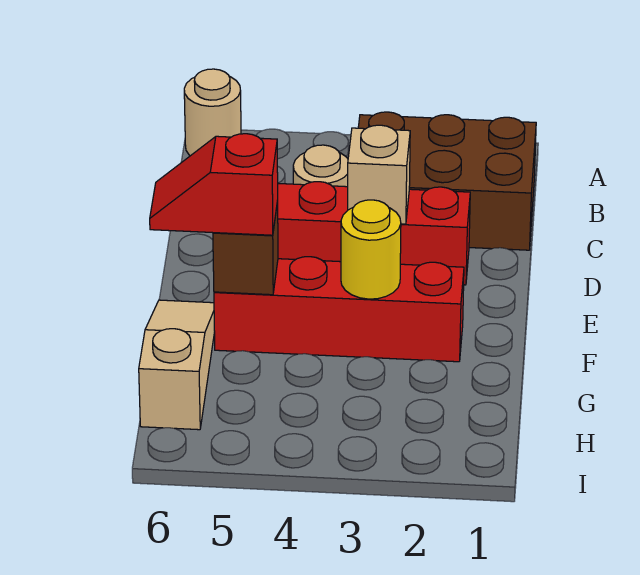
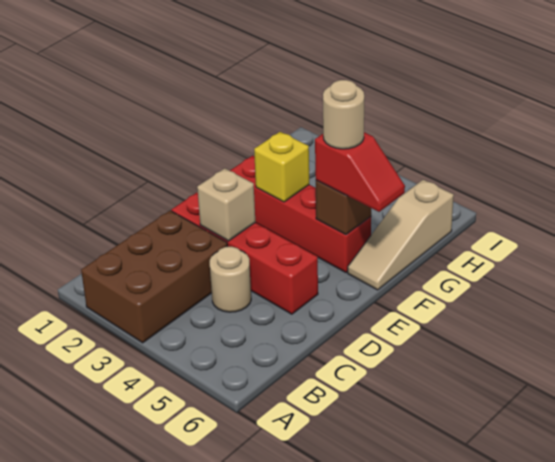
tan 1x1 round brick [184,69,241,156] -> tan 1x1 round brick moved to [323,80,364,149]
brown 2x3 brick [358,112,536,250] -> brown 2x3 brick turned to [81,211,227,343]
yellow 1x1 round brick [341,200,401,299] -> yellow 1x1 brick [254,132,309,202]

